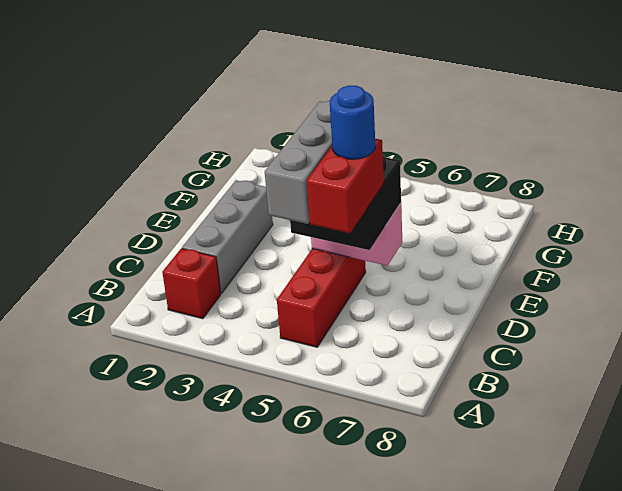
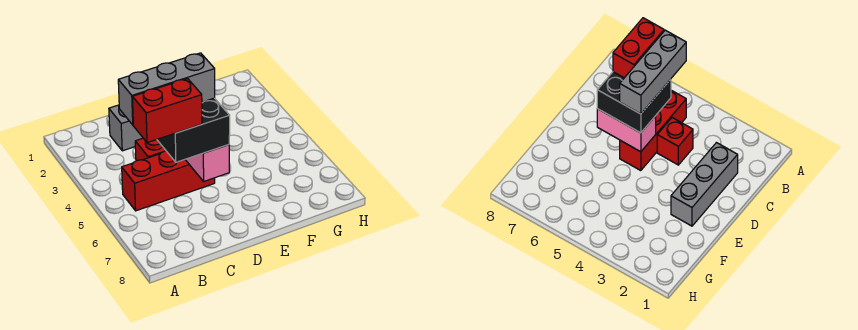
red 1x1 brick [162,249,221,319] -> red 1x1 brick moved to [135,138,166,161]
blue 1x1 round brick [330,85,375,159] -> none

